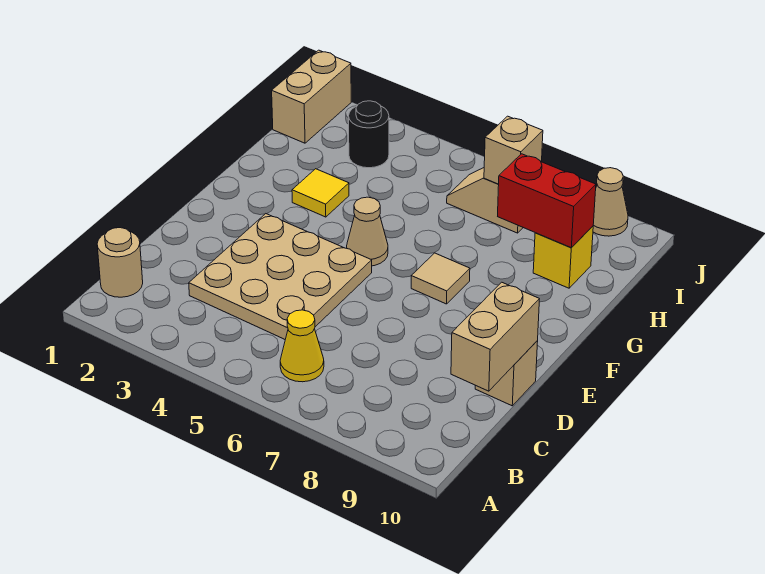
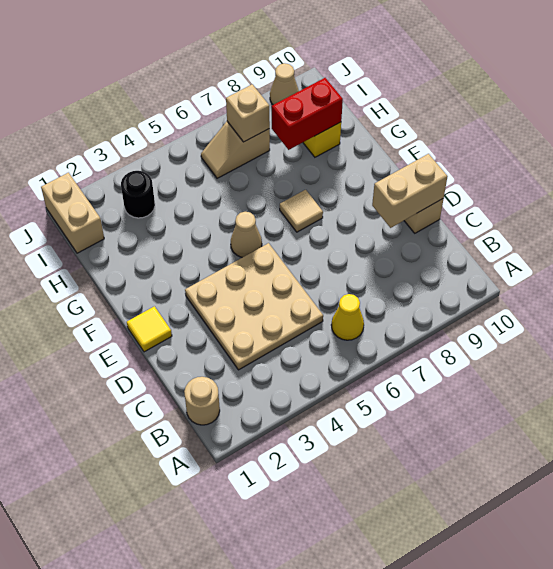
tan 1x2 brick [451,282,539,391] -> tan 1x2 brick turned to [372,154,448,228]
yellow 1x1 tile [292,169,349,217] -> yellow 1x1 tile moved to [127,306,172,352]

